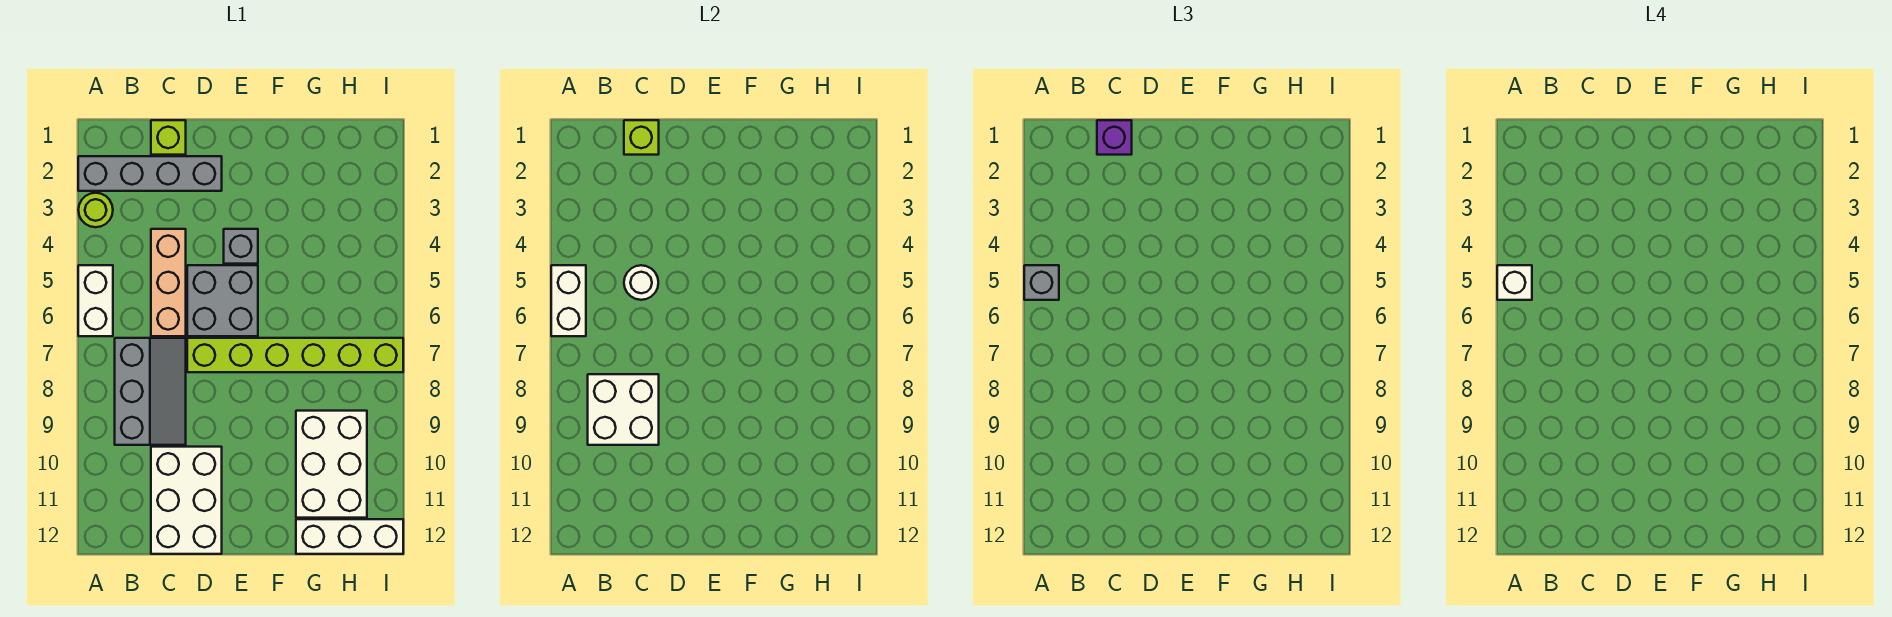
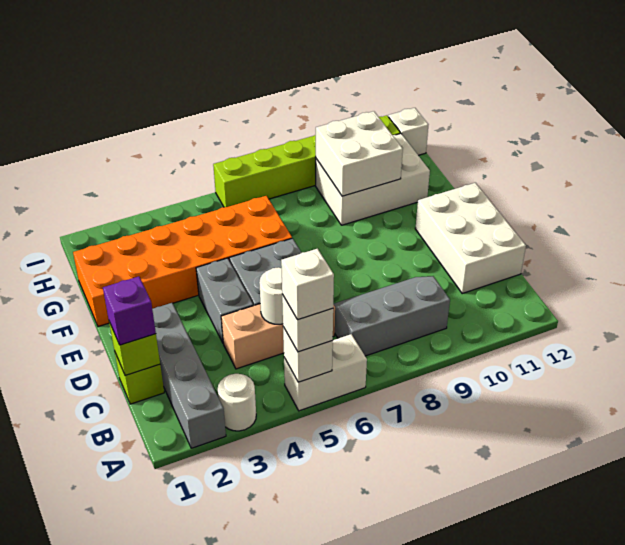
lime 1x1 round brick [78,193,113,227] -> white 1x1 round brick [218,374,256,431]
white 1x2 brick [551,265,586,336] -> white 1x1 brick [283,327,333,382]
grey 1x1 brick [1024,265,1059,300] -> white 1x1 brick [282,295,333,352]
white 2x2 brick [588,374,659,445] -> white 2x2 brick moved to [316,111,403,196]
white 2x3 brick [151,447,222,554] -> white 2x3 brick turned to [415,183,526,293]
lime 1x6 brick [187,338,403,372] -> lime 1x6 brick turned to [213,115,400,207]
grey 1x1 brick [224,229,258,264] -> grey 1x2 brick [196,258,253,343]
none -> orange 2x6 brick [73,196,292,327]
white 1x3 brick [296,519,403,554] -> white 1x1 brick [388,108,428,155]

